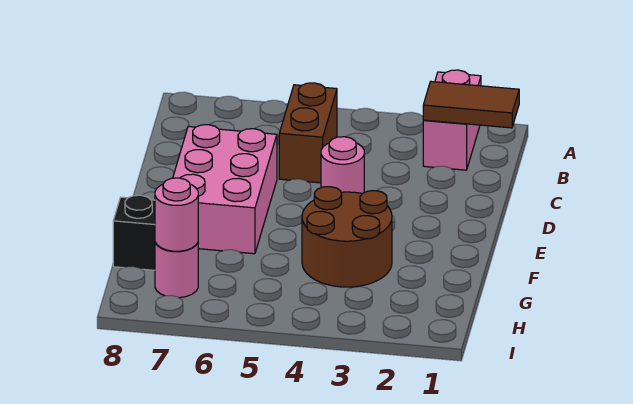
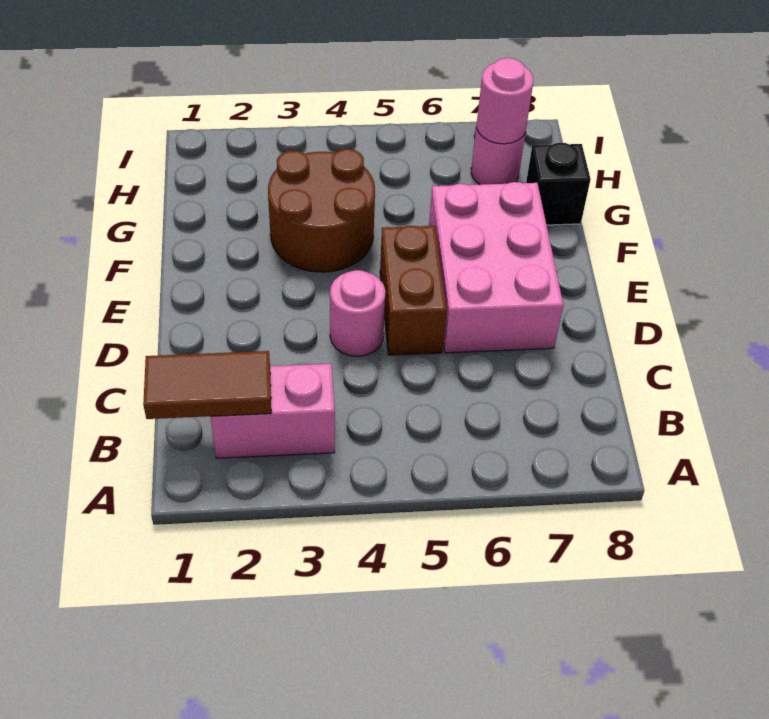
pink 1x2 brick [423,70,481,170] -> pink 1x2 brick turned to [211,364,335,458]
brown 1x2 brick [279,83,337,183] -> brown 1x2 brick moved to [380,226,447,355]

